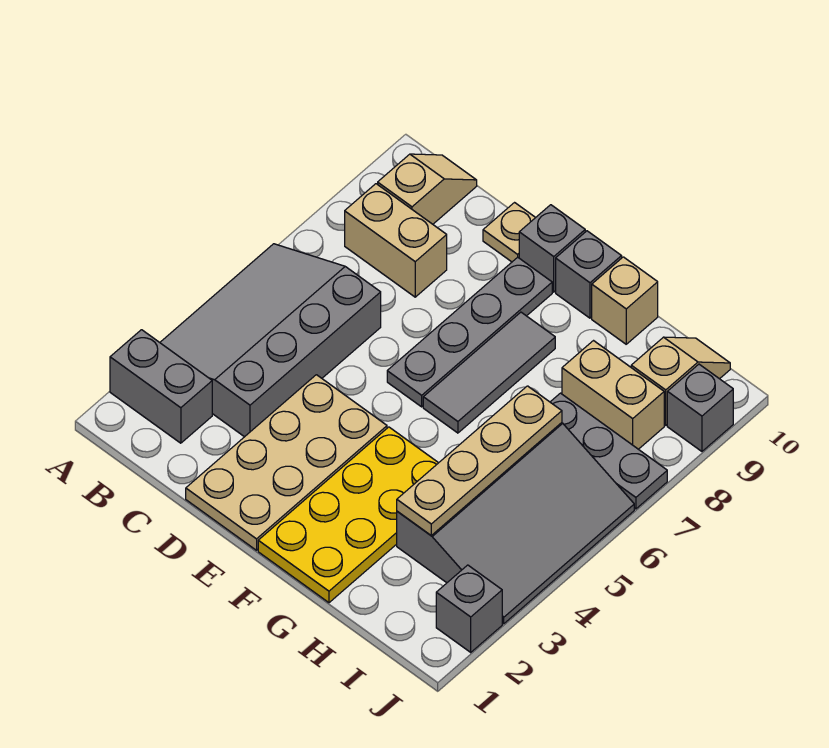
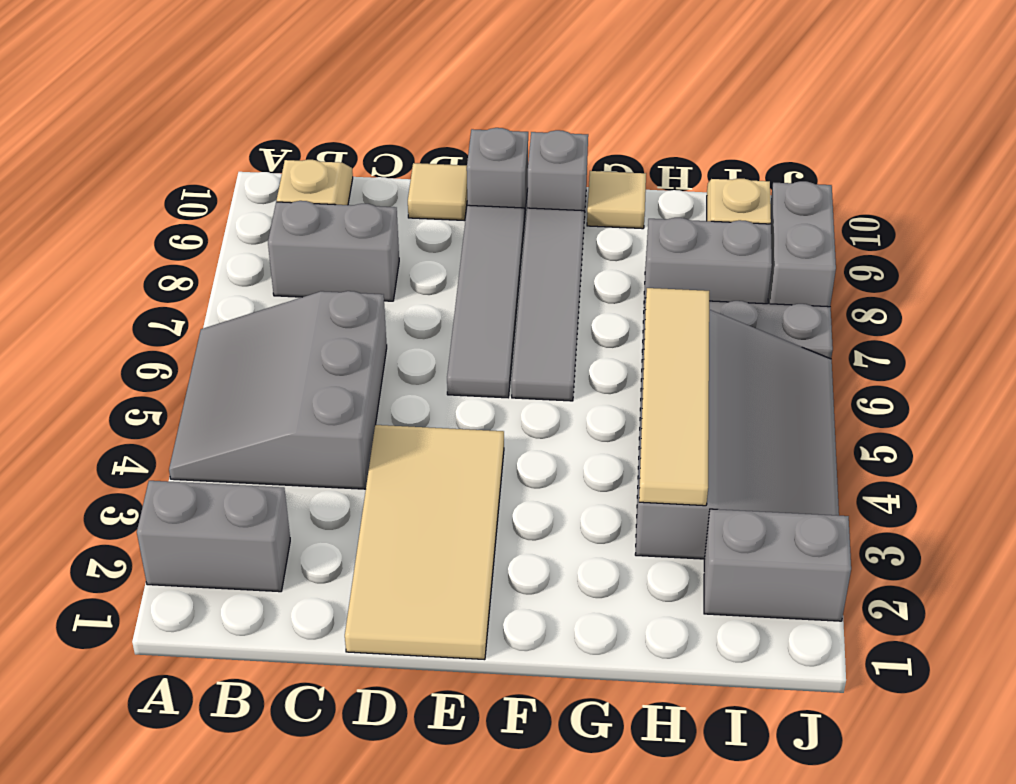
grey 3x4 slope [160,244,381,437] -> grey 3x3 slope [169,291,387,489]
tan 1x2 brick [345,184,447,297] -> grey 1x2 brick [268,201,399,301]
tan 2x4 plate [186,375,387,550] -> tan 2x4 tile [345,425,504,660]
tan 1x1 plate [483,203,536,262] -> tan 1x1 tile [408,163,467,221]
grey 1x4 plate [387,257,552,407] -> grey 1x4 tile [447,205,524,398]
yellow 2x4 plate [258,427,438,603] -> none
grey 1x3 tile [423,312,555,433] -> grey 1x4 tile [512,208,584,401]
tan 1x1 brick [592,257,658,344] -> tan 1x1 tile [587,171,646,229]
tan 1x4 plate [397,386,562,535] -> tan 1x4 tile [639,288,709,506]
tan 1x2 brick [562,341,664,449] -> grey 1x2 brick [644,218,772,304]
grey 1x1 brick [436,565,502,652] -> grey 1x2 brick [704,509,851,621]
grey 1x1 brick [667,364,733,451] -> grey 1x2 brick [768,181,836,307]

